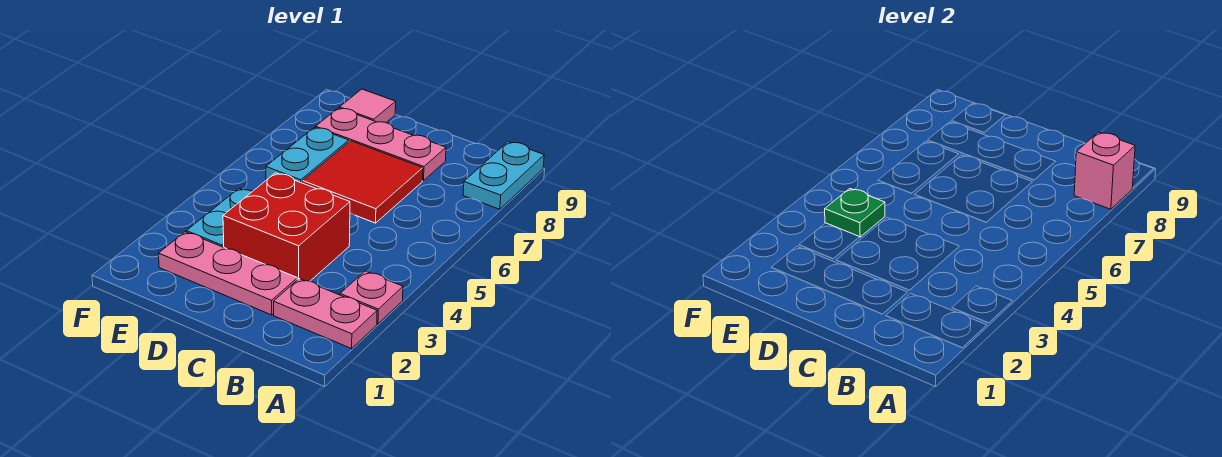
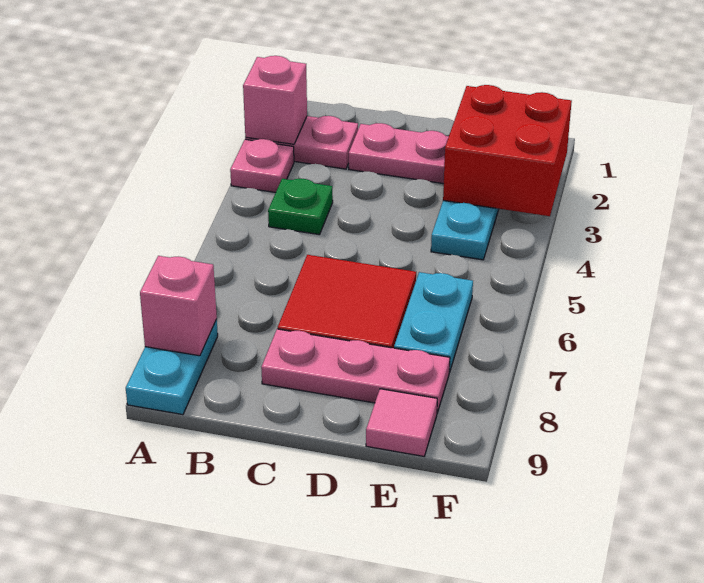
none -> pink 1x1 brick [243,56,307,144]
red 2x2 brick [223,173,350,281] -> red 2x2 brick moved to [443,85,572,216]
green 1x1 plate [825,189,885,237] -> green 1x1 plate moved to [268,179,333,235]

